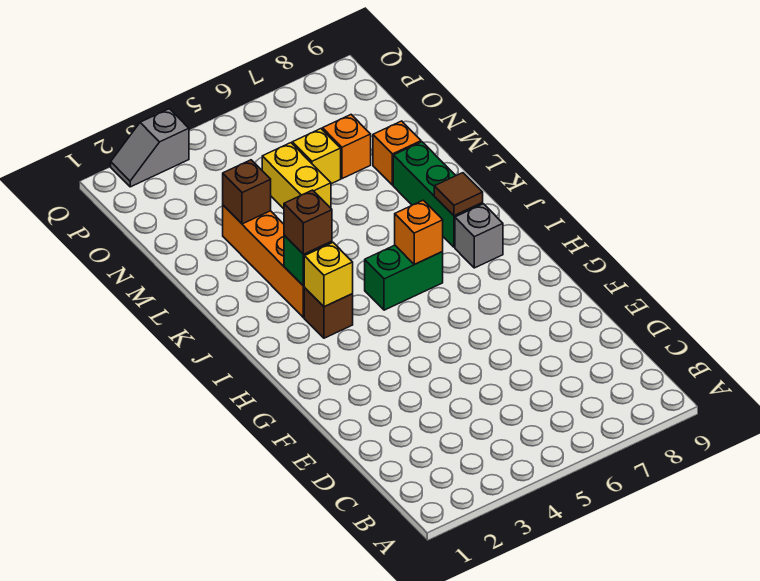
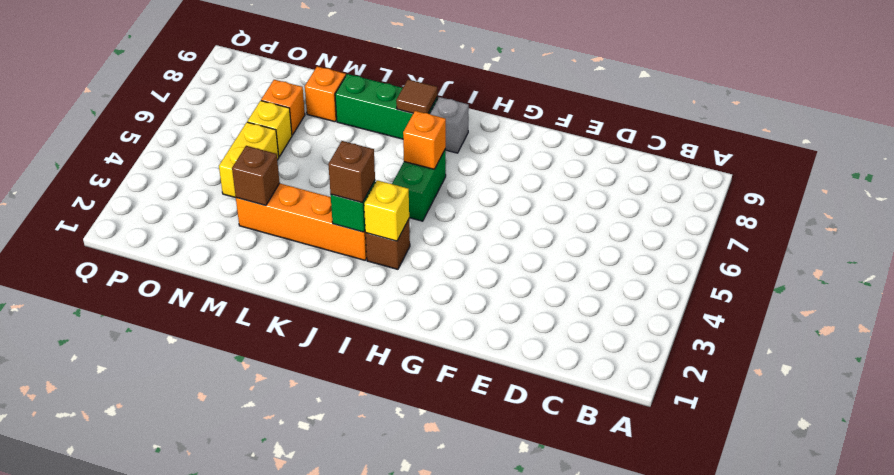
yellow 1x2 brick [262,143,331,209] -> yellow 1x2 brick turned to [219,122,279,198]
grey 1x2 slope [111,109,189,187] -> none

